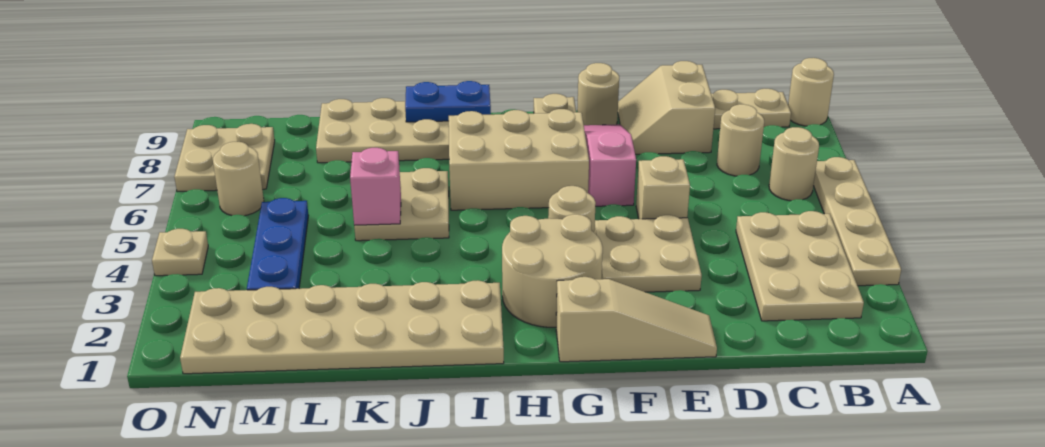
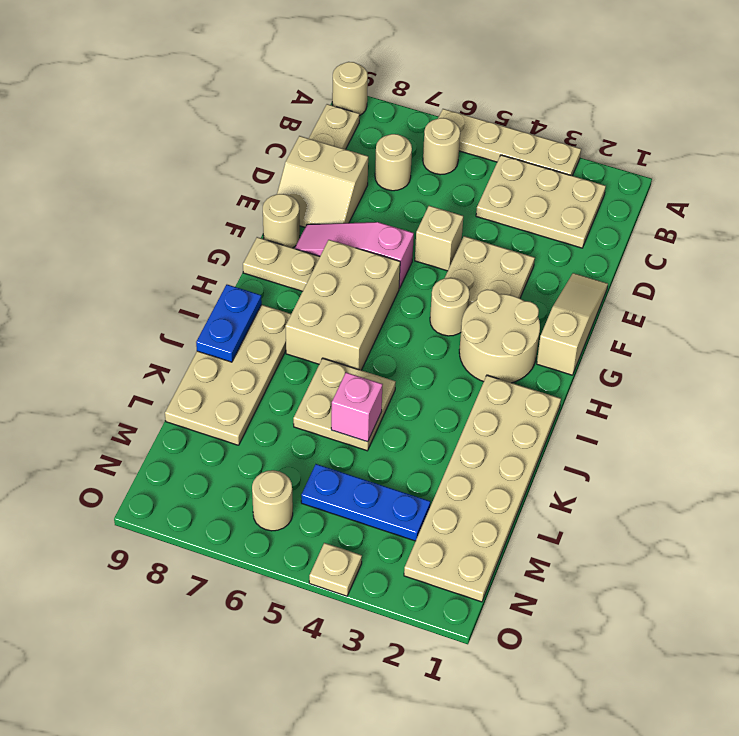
tan 2x2 plate [174,124,275,192] -> none

